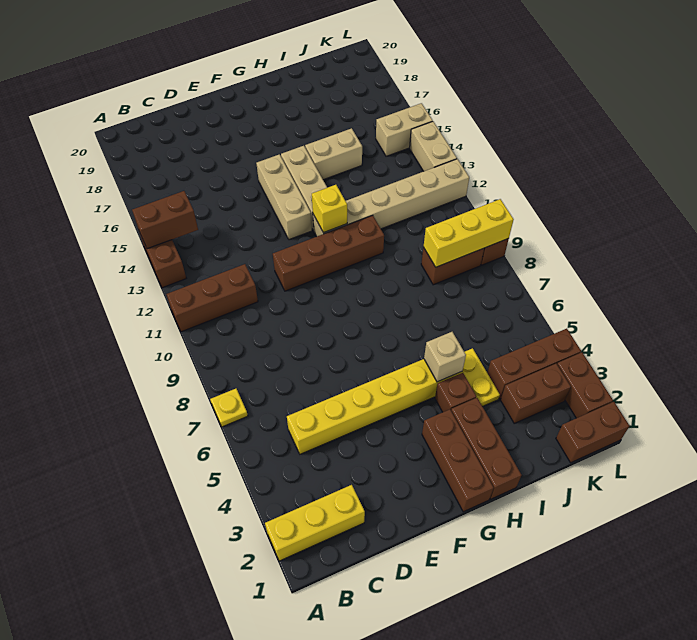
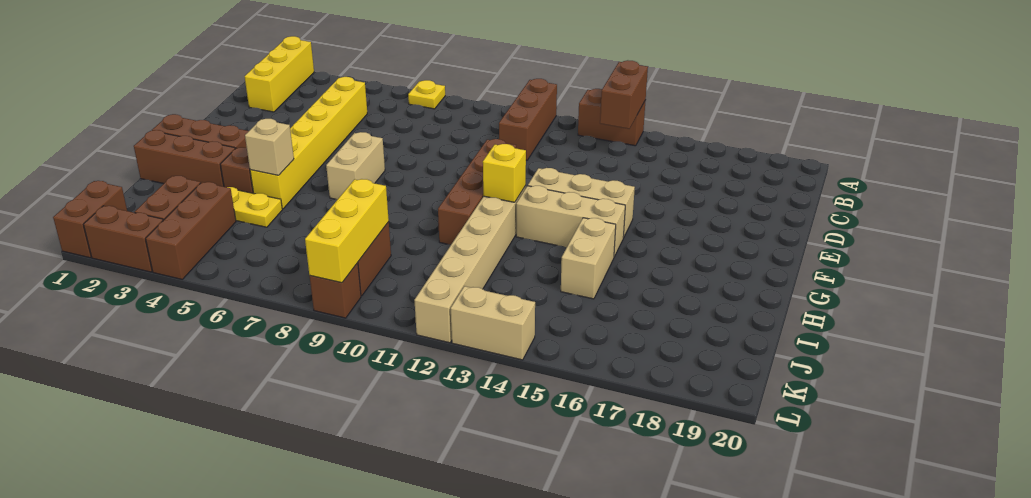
tan 1x2 brick [376,103,433,156] -> tan 1x2 brick moved to [326,132,385,199]

